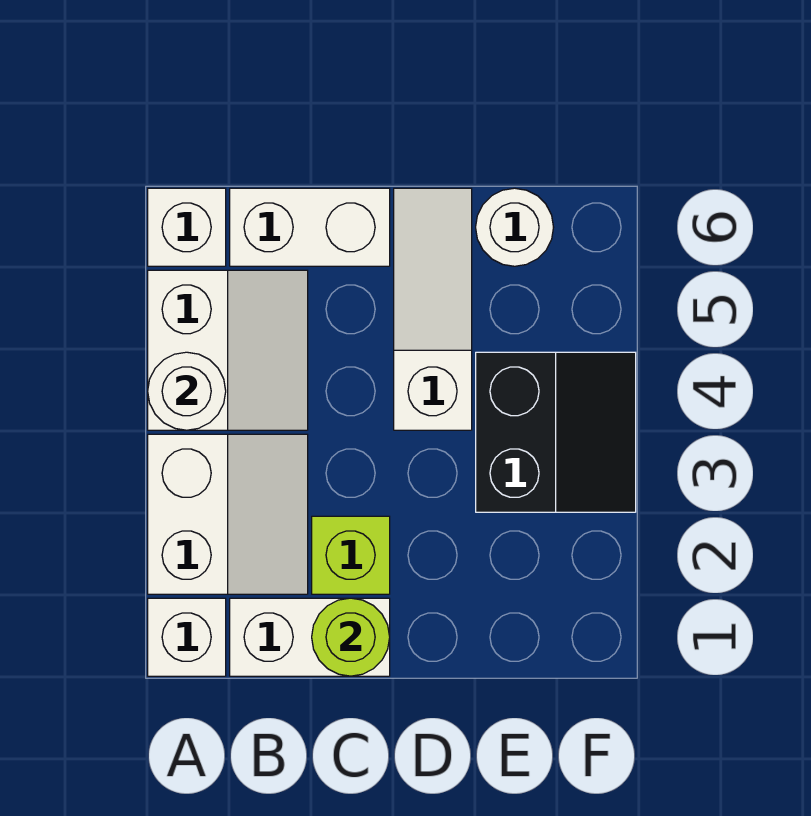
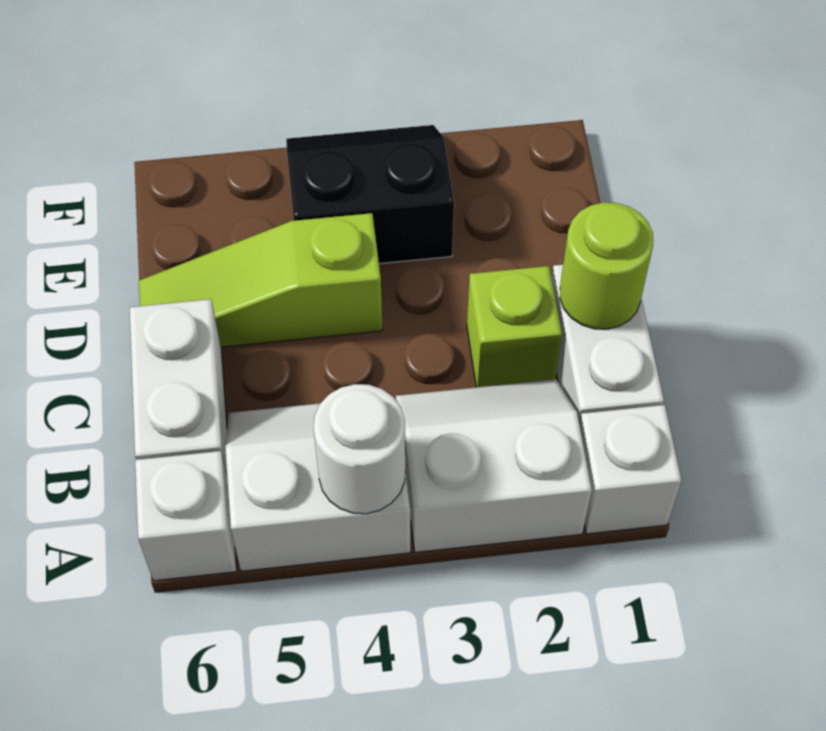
white 1x3 slope [394,188,472,430] -> lime 1x3 slope [139,213,383,347]
white 1x1 round brick [476,188,554,266] -> none

